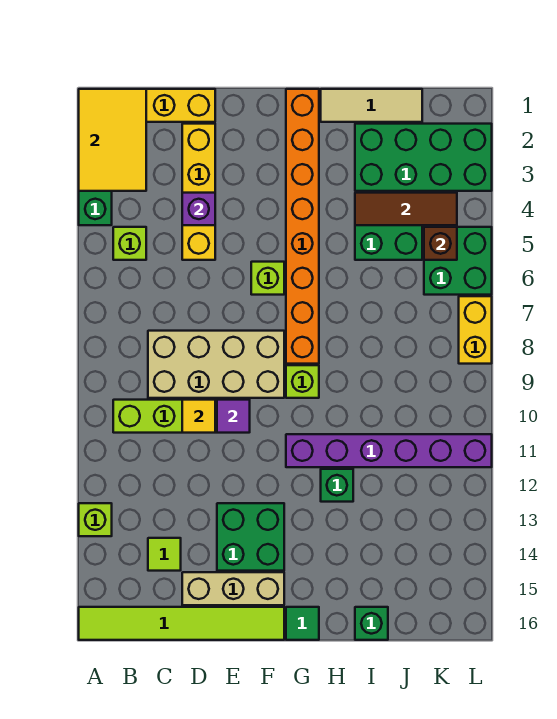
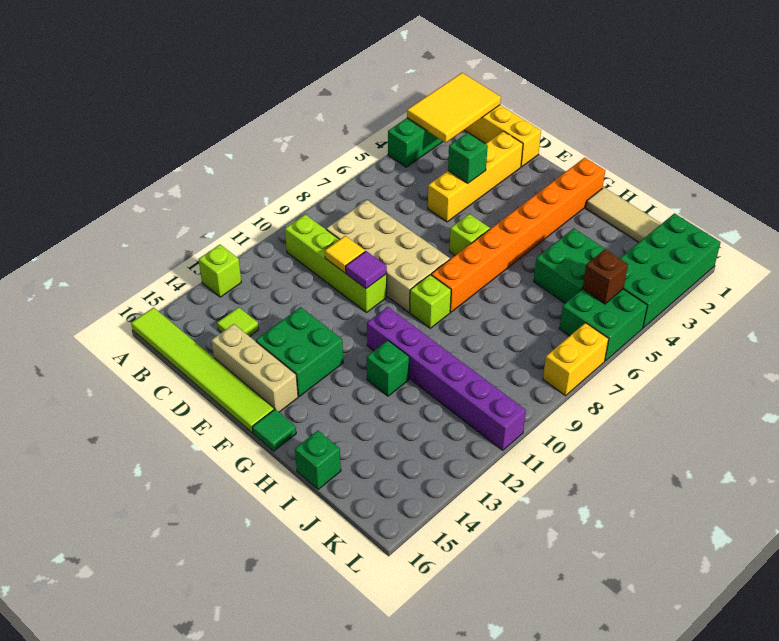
lime 1x1 brick [113,227,146,260] -> none
purple 1x1 brick [182,193,215,225] -> green 1x1 brick [448,133,488,184]
green 2x4 brick [355,124,492,191] -> green 2x4 brick turned to [620,213,721,328]
brown 1x3 tile [355,193,457,225] -> none

